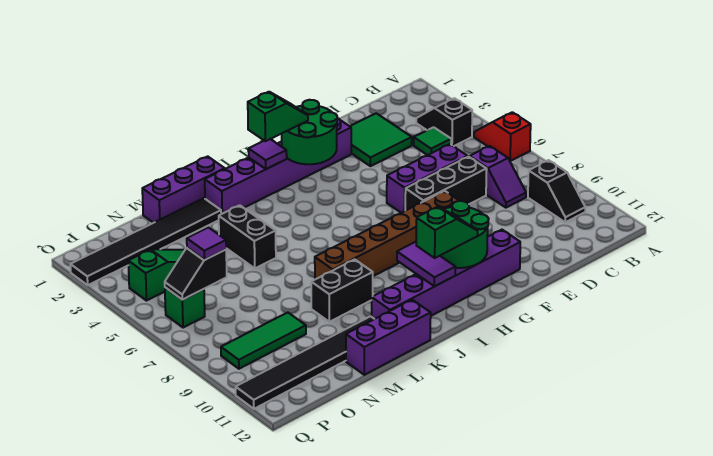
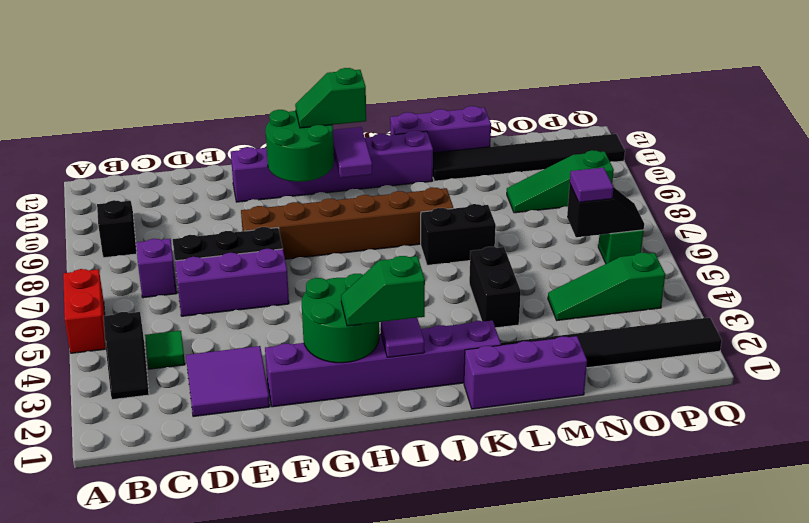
red 1x2 slope [474,112,531,161] -> red 1x2 brick [63,269,106,353]
green 2x2 tile [350,113,412,166] -> purple 2x2 tile [186,346,270,417]
black 1x2 brick [311,259,373,322] -> black 1x2 brick moved to [421,204,496,265]
green 1x3 tile [221,313,306,369] -> green 1x3 slope [507,150,614,213]

